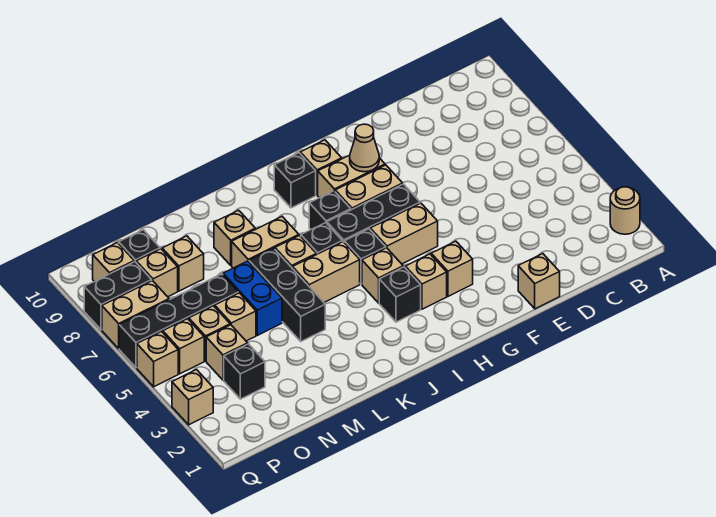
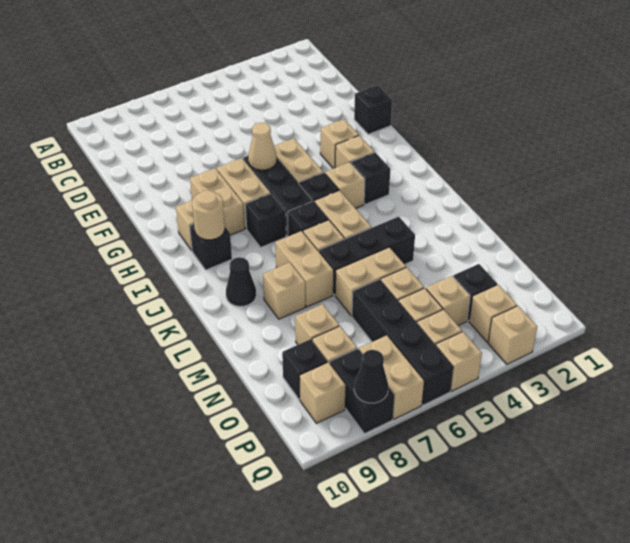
tan 1x1 round brick [610,187,640,234] -> tan 1x1 round brick moved to [192,190,225,240]
tan 1x1 brick [518,254,560,309] -> tan 1x1 brick moved to [469,285,517,342]
none -> black 1x1 brick [354,85,392,134]
tan 1x1 cone [350,124,379,172] -> tan 1x1 cone moved to [248,123,277,170]
none -> black 1x1 cone [226,257,256,306]
blue 1x2 brick [223,261,282,335] -> tan 1x2 brick [335,247,406,316]
none -> black 1x1 cone [354,350,388,403]

